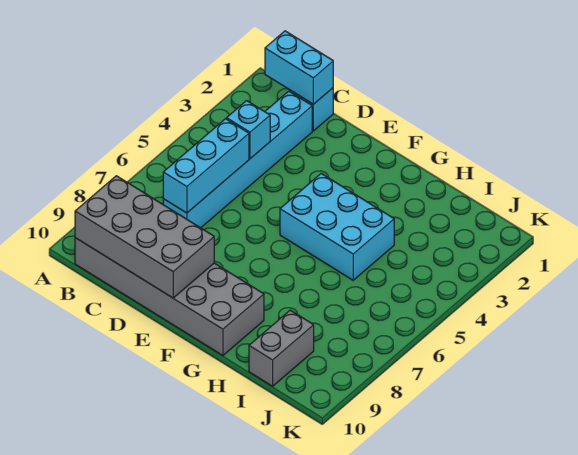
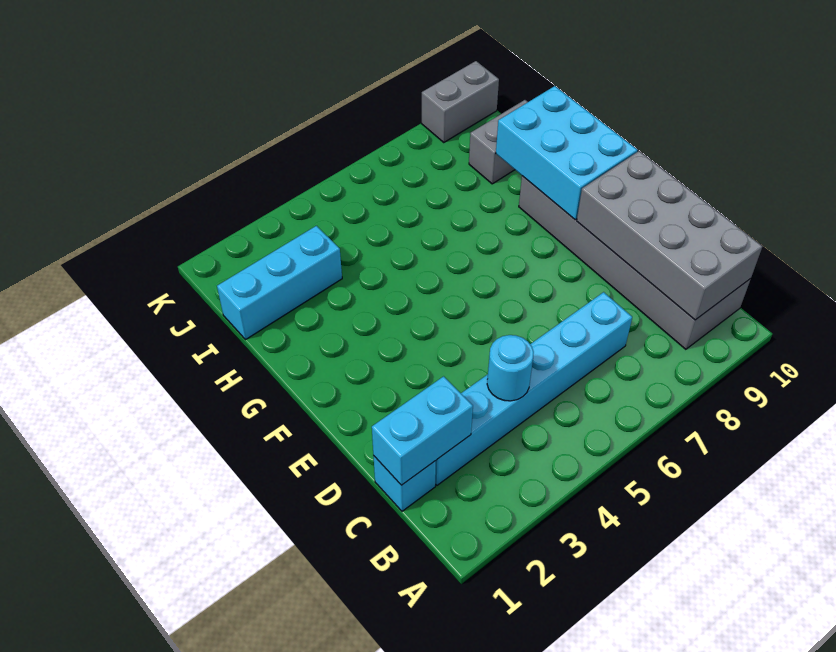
cyan 1x2 brick [265,31,333,104] -> cyan 1x2 brick turned to [372,376,473,485]
cyan 1x1 brick [226,101,270,159] -> cyan 1x1 round brick [487,335,534,401]
cyan 1x3 brick [163,119,249,213] -> cyan 1x3 brick moved to [217,226,342,340]
cyan 2x3 brick [280,174,394,280] -> cyan 2x3 brick moved to [496,86,637,220]
none -> grey 1x2 brick [422,61,499,142]

